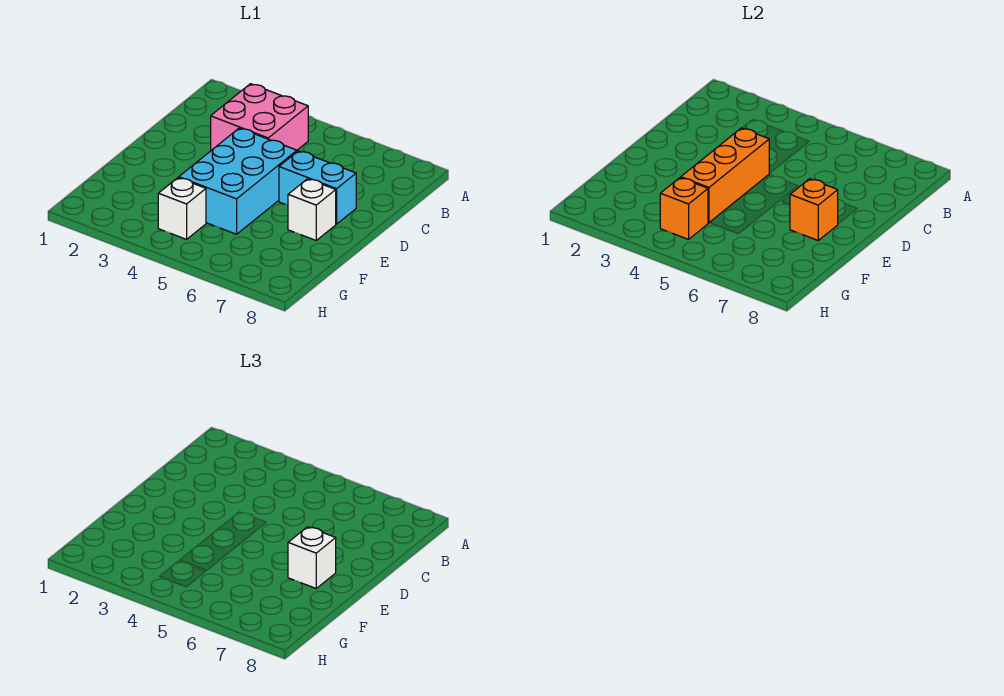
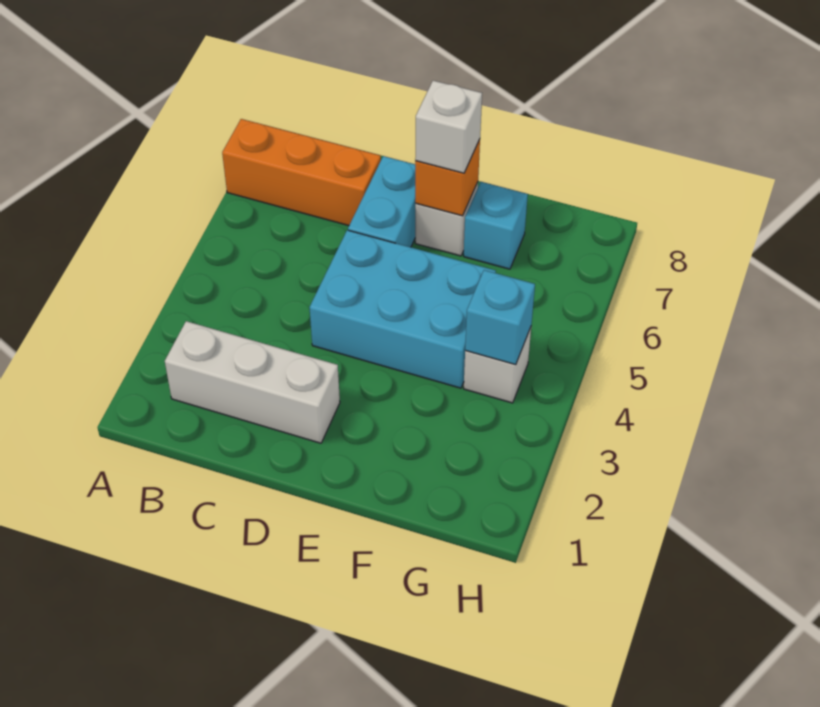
none -> white 1x3 brick [165,321,340,443]
pink 2x2 brick [211,84,308,150] -> none
orange 1x3 brick [681,128,769,223] -> orange 1x3 brick moved to [222,119,381,226]
none -> cyan 1x1 brick [464,182,528,269]
orange 1x1 brick [660,178,708,239] -> cyan 1x1 brick [465,270,535,365]

